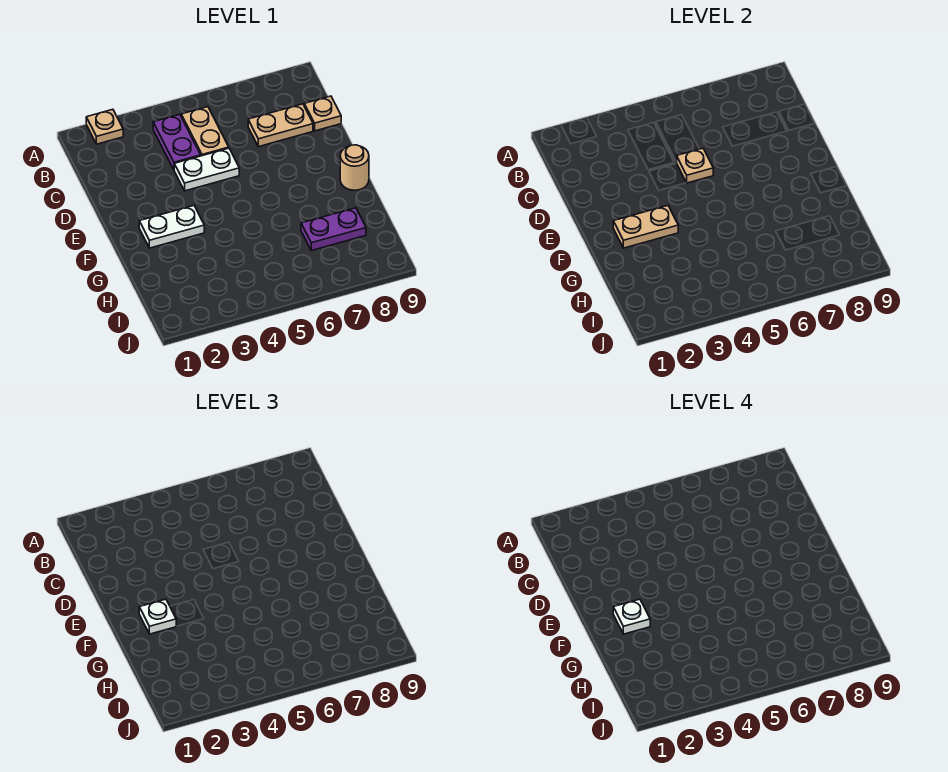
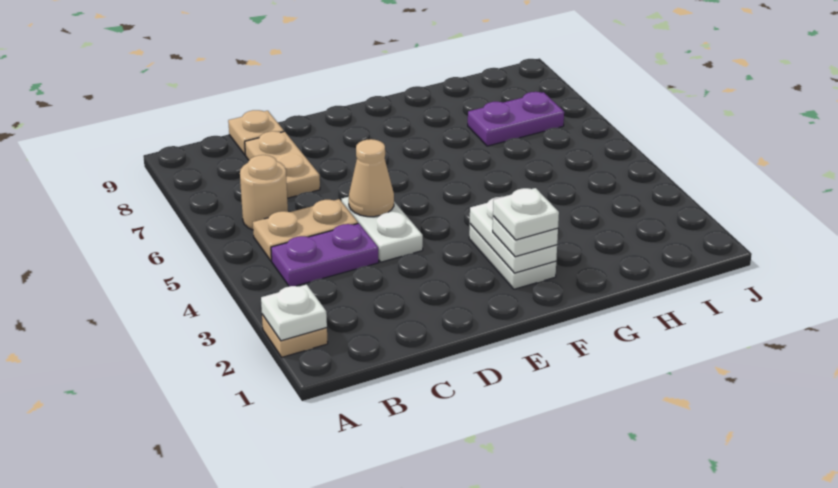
none -> white 1x1 plate [261,285,327,341]
tan 1x1 plate [677,148,713,183] -> tan 1x1 cone [349,139,394,217]
tan 1x2 plate [613,206,678,248] -> white 1x2 plate [470,197,557,273]
tan 1x1 round brick [340,145,369,190] -> tan 1x1 round brick moved to [240,155,288,230]
purple 1x2 plate [301,208,366,251] -> purple 1x2 plate turned to [468,92,564,146]

